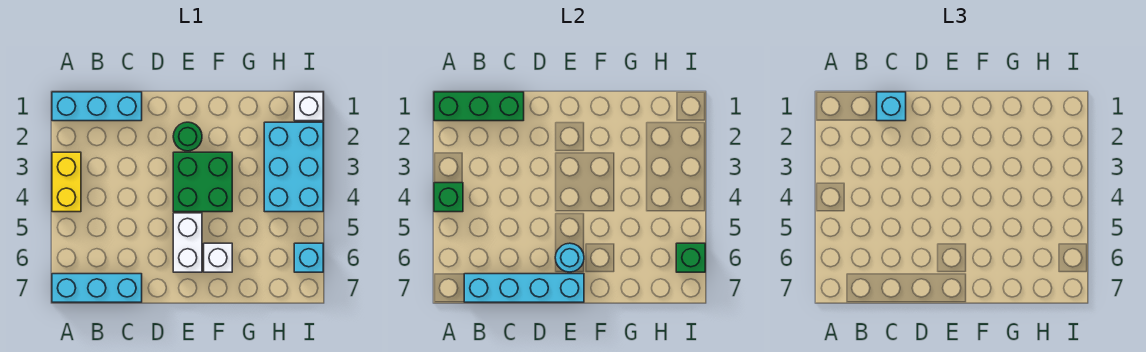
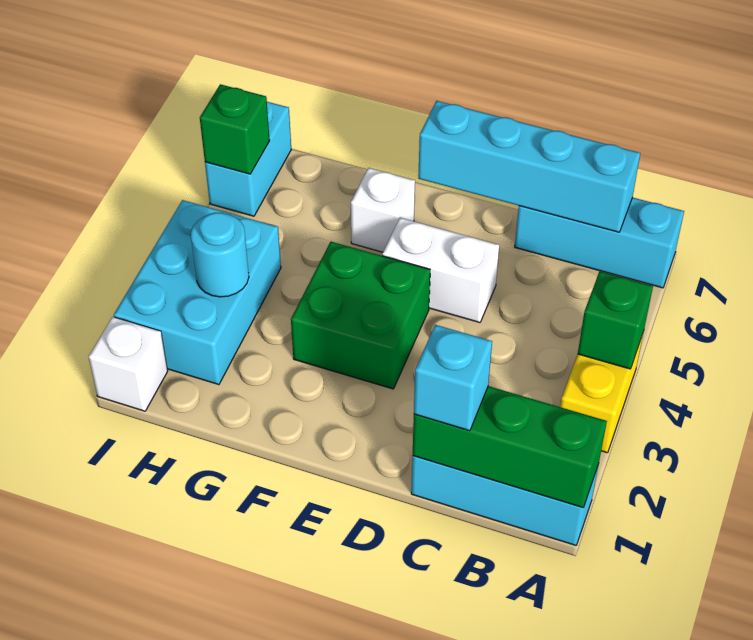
green 1x1 round brick [173,122,202,151] -> none
white 1x2 brick [173,213,202,272] -> white 1x2 brick turned to [382,218,499,323]
cyan 1x1 round brick [555,243,584,272] -> cyan 1x1 round brick moved to [191,213,249,297]
cyan 1x1 brick [294,243,323,272] -> cyan 1x2 brick [205,102,291,216]

